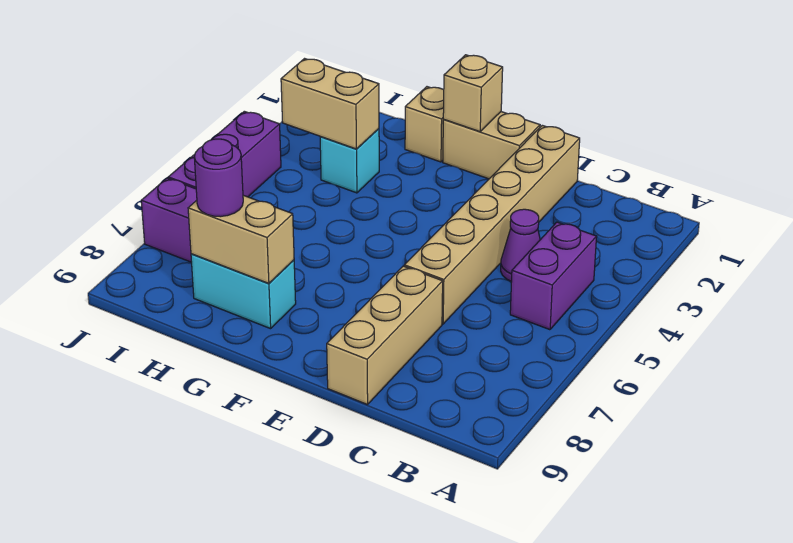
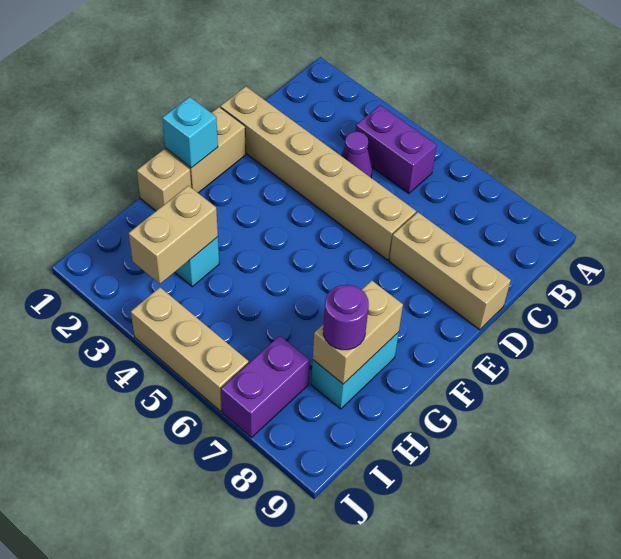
tan 1x1 brick [443,55,503,132] -> cyan 1x1 brick [162,97,218,168]
purple 1x3 brick [168,111,281,197] -> tan 1x3 brick [131,287,249,411]

